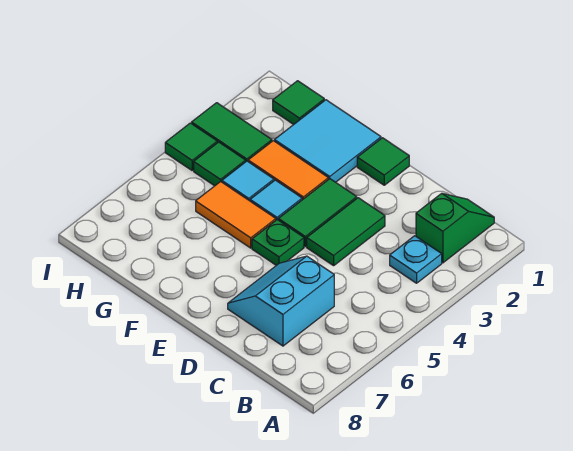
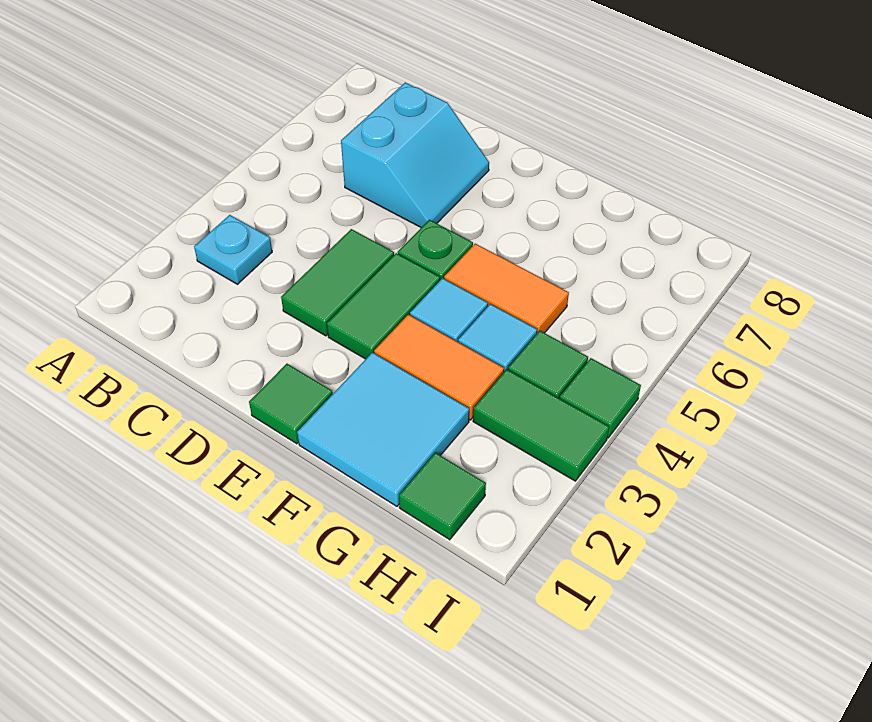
green 1x2 slope [416,193,494,263] -> none

